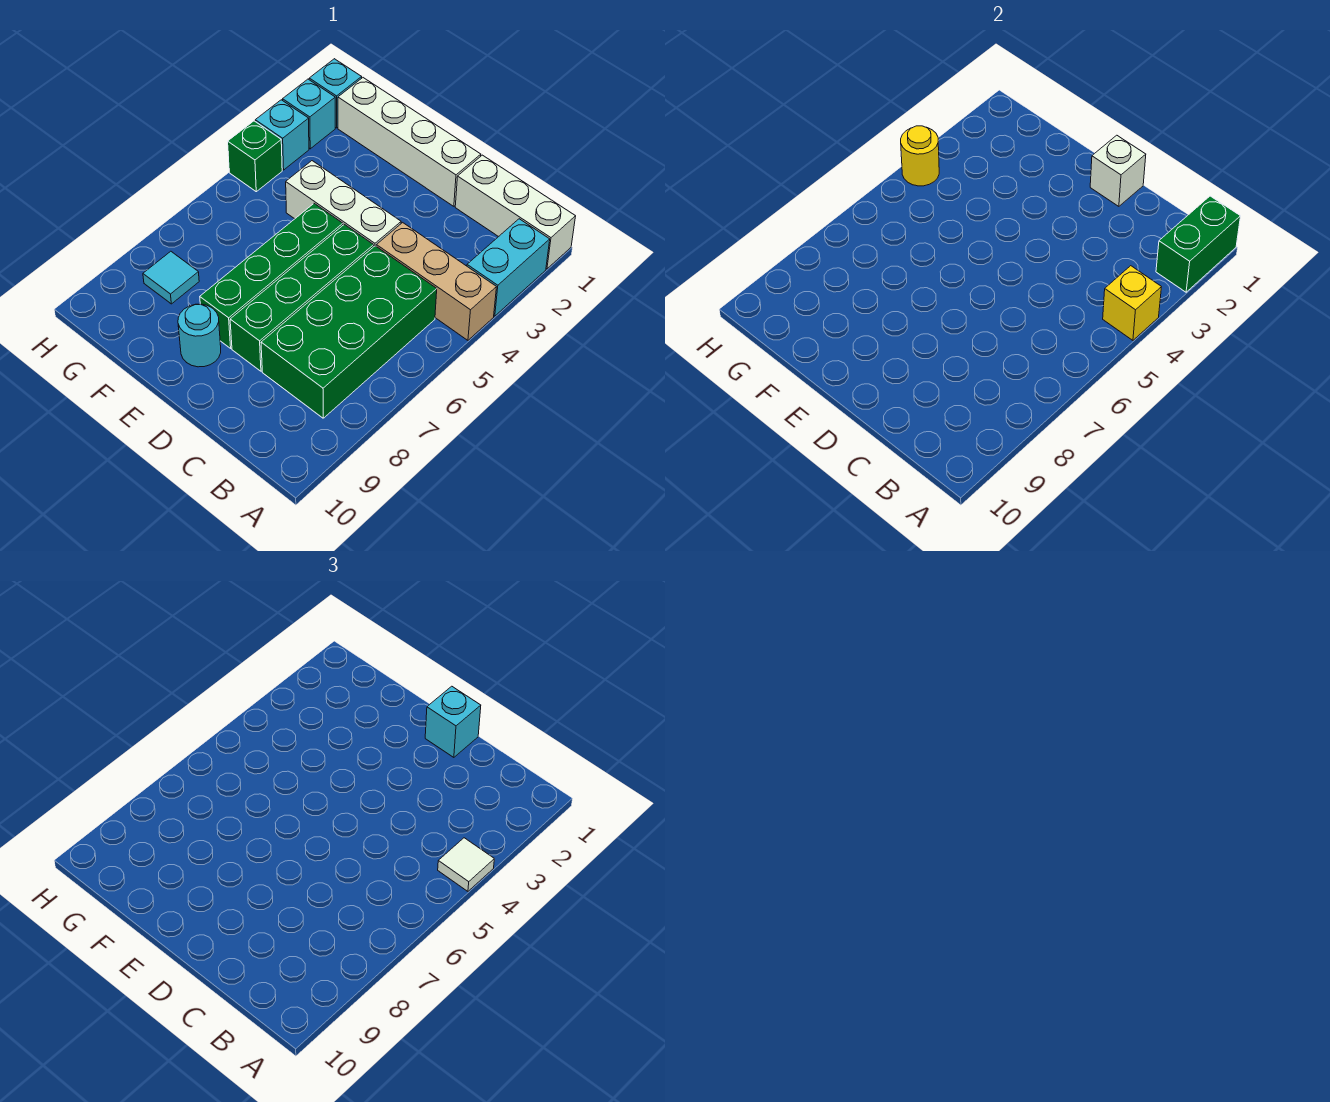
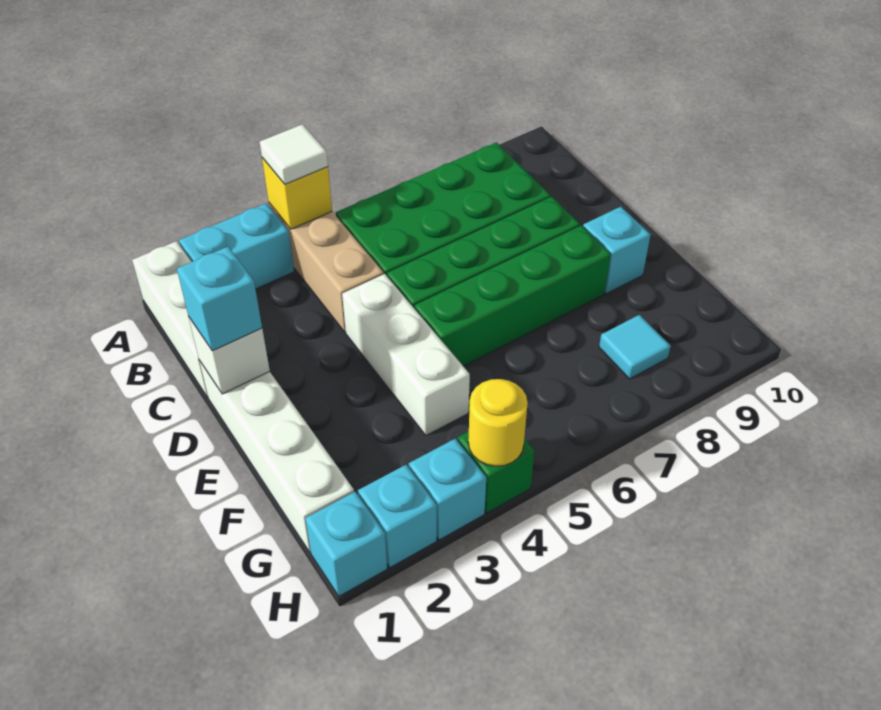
green 1x2 brick [1156,196,1241,292] -> none
cyan 1x1 round brick [178,304,221,367] -> cyan 1x1 brick [583,207,651,294]

